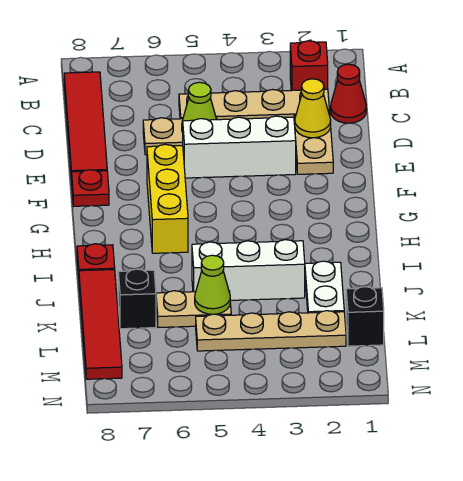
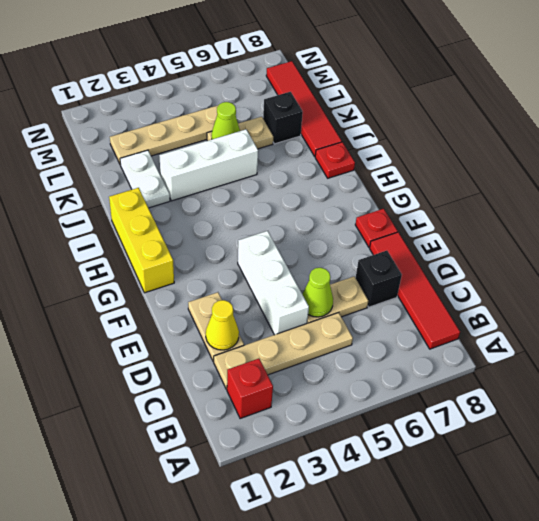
red 1x1 cone [331,64,366,123] -> none
white 1x3 brick [183,116,296,178] -> white 1x3 brick turned to [238,231,309,335]
yellow 1x3 brick [147,144,188,253] -> yellow 1x3 brick moved to [109,188,174,293]
black 1x1 brick [346,287,384,346] -> black 1x1 brick moved to [356,251,402,307]

